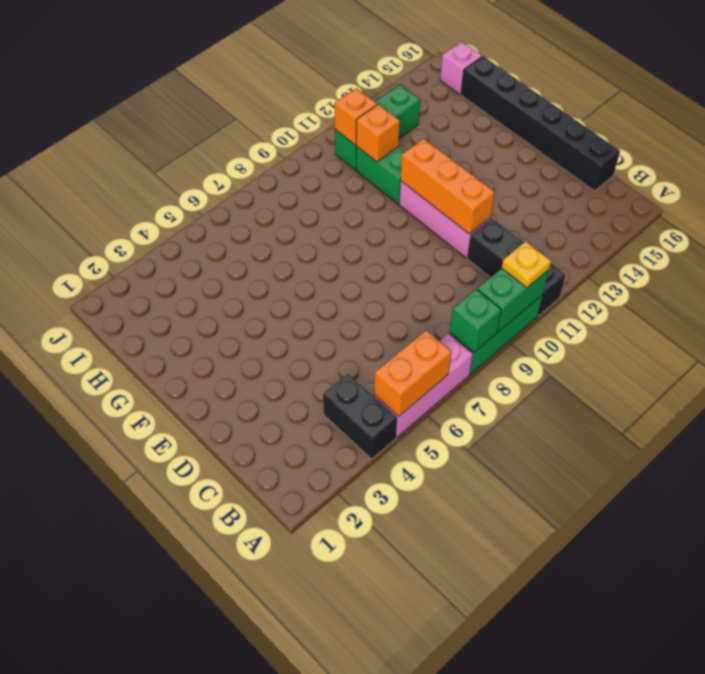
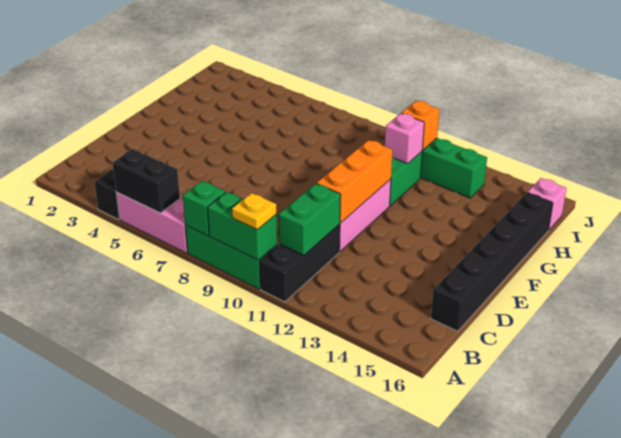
orange 1x2 brick [374,330,451,417] -> black 1x2 brick [113,149,180,213]
none -> green 1x2 brick [279,183,341,255]
orange 1x1 brick [356,104,400,162] -> pink 1x1 brick [385,113,424,164]

